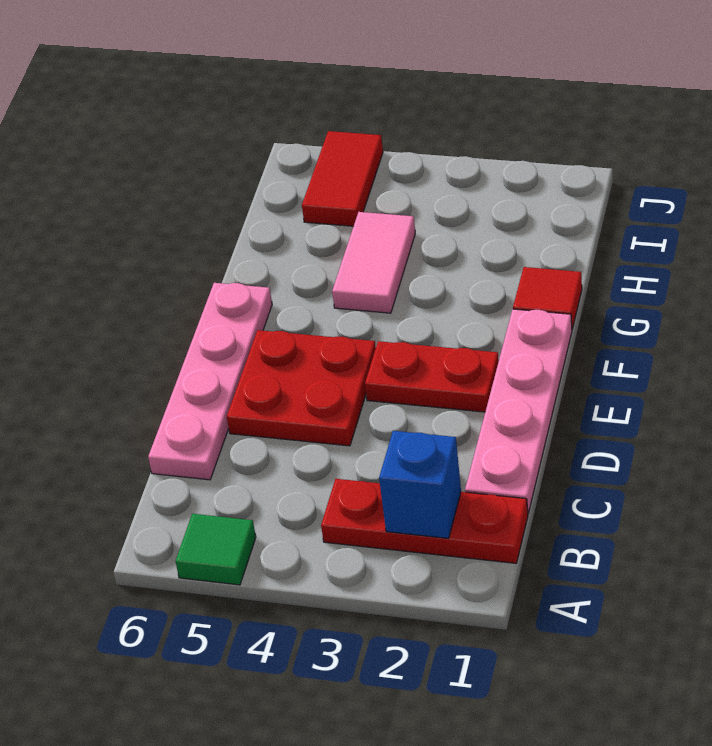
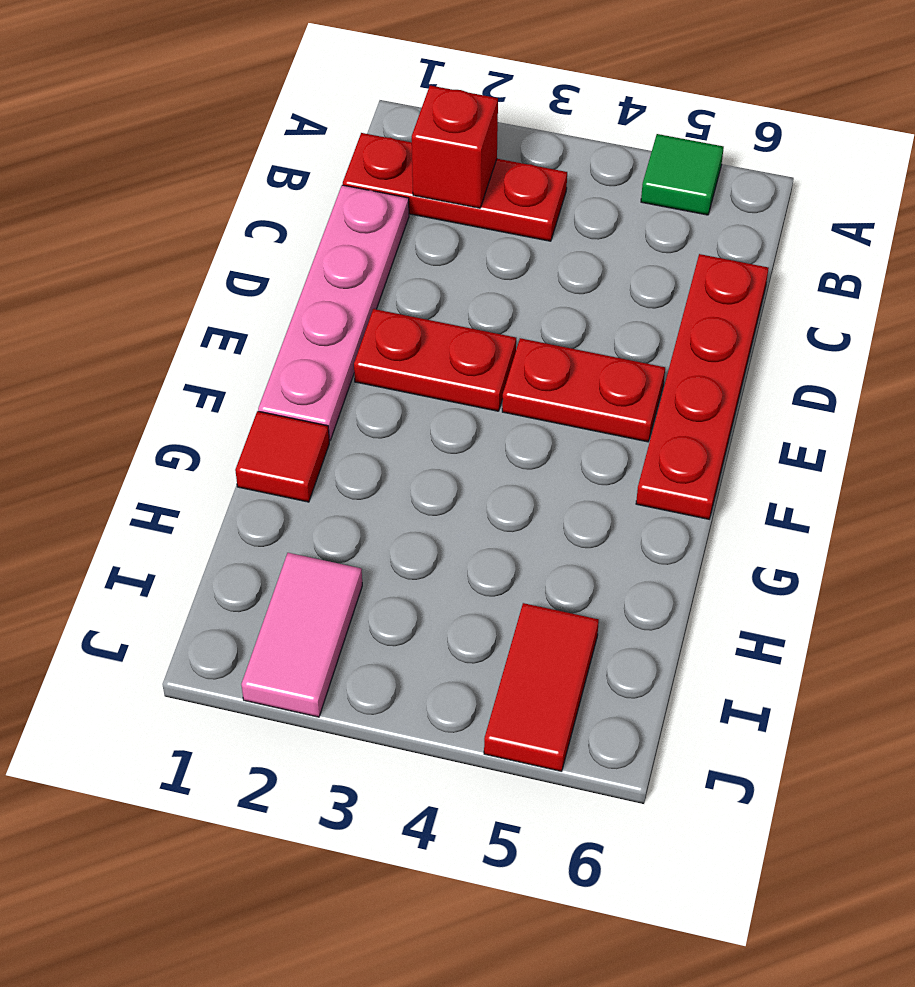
blue 1x1 brick [379,431,461,538] -> red 1x1 brick [412,86,498,208]
pink 1x4 plate [148,283,272,480] -> red 1x4 plate [636,254,769,519]
red 2x2 plate [227,330,376,446] -> red 1x2 plate [502,338,665,442]
pink 1x2 tile [332,212,415,313] -> pink 1x2 tile moved to [241,553,362,717]

